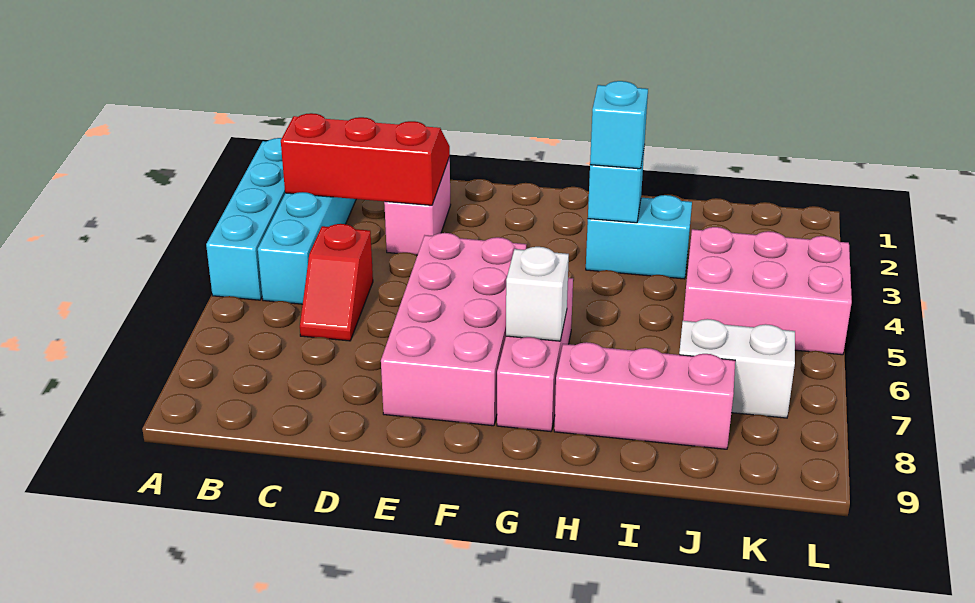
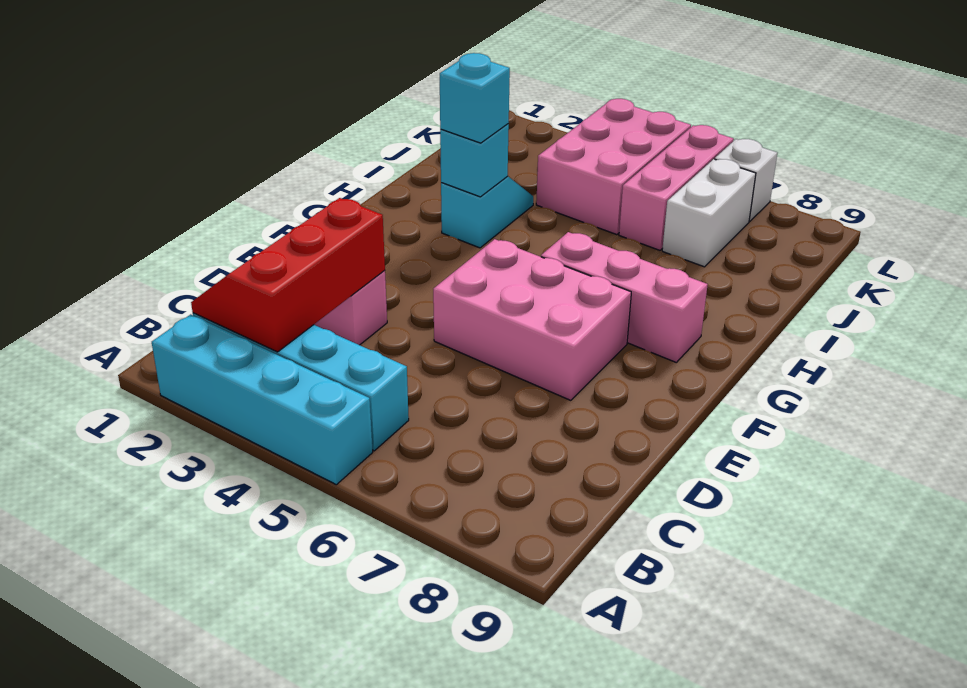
red 1x2 slope [300,224,373,341] -> none
pink 2x4 brick [381,233,526,426] -> pink 2x3 brick [433,239,631,400]
white 1x1 brick [506,247,569,341] -> white 1x1 brick moved to [715,139,777,222]
cyan 1x2 brick [586,195,692,279] -> cyan 1x2 slope [441,176,533,248]
pink 1x3 brick [554,342,735,449] -> pink 1x3 brick moved to [619,125,734,250]

